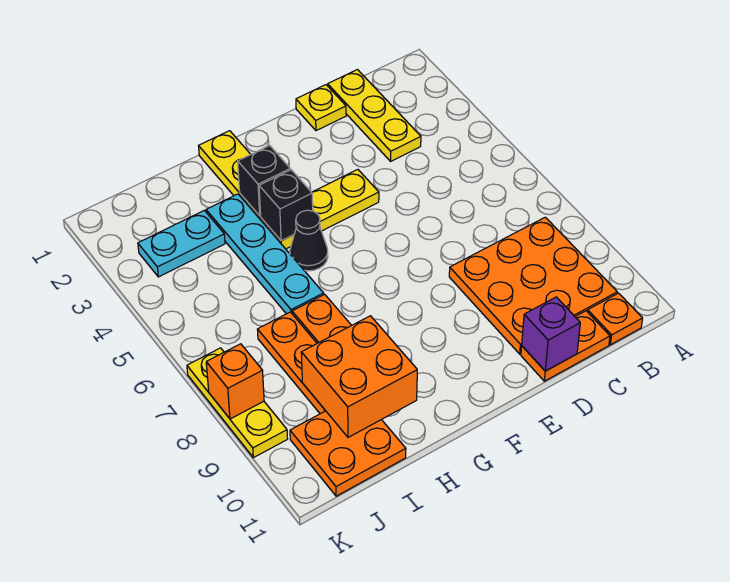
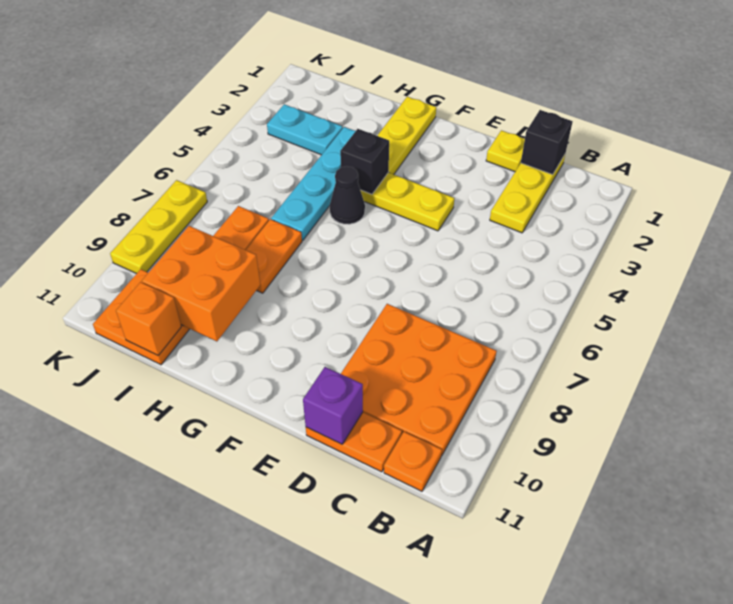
black 1x1 brick [238,145,290,216] -> black 1x1 brick moved to [521,110,573,175]
orange 1x1 brick [206,344,264,419] -> orange 1x1 brick moved to [116,282,181,355]

